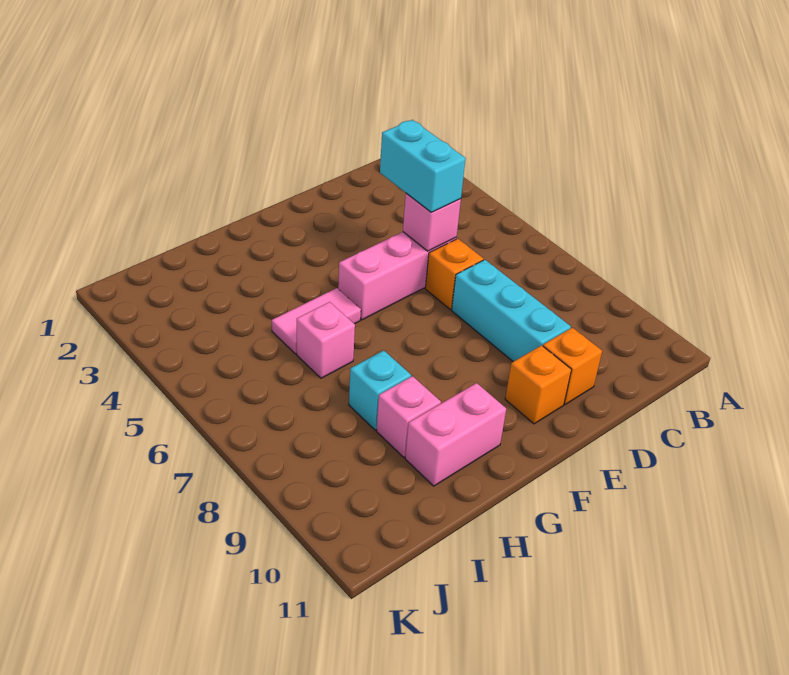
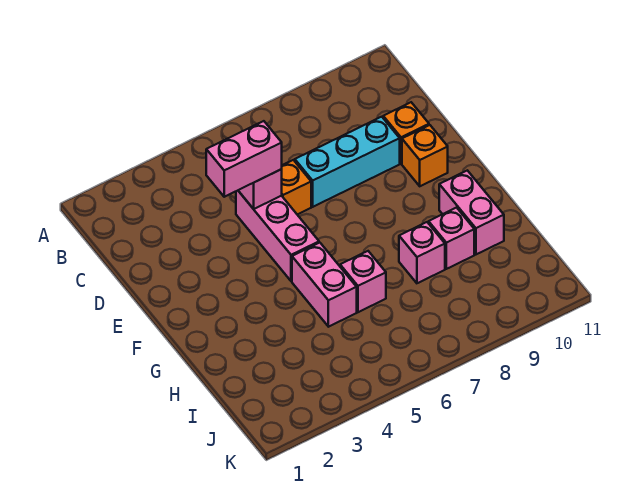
cyan 1x2 brick [380,120,466,212] -> pink 1x2 brick [206,121,282,197]
pink 1x2 tile [272,288,361,354] -> pink 1x2 brick [292,243,357,327]
cyan 1x1 brick [349,351,411,430] -> pink 1x1 brick [399,222,445,283]

